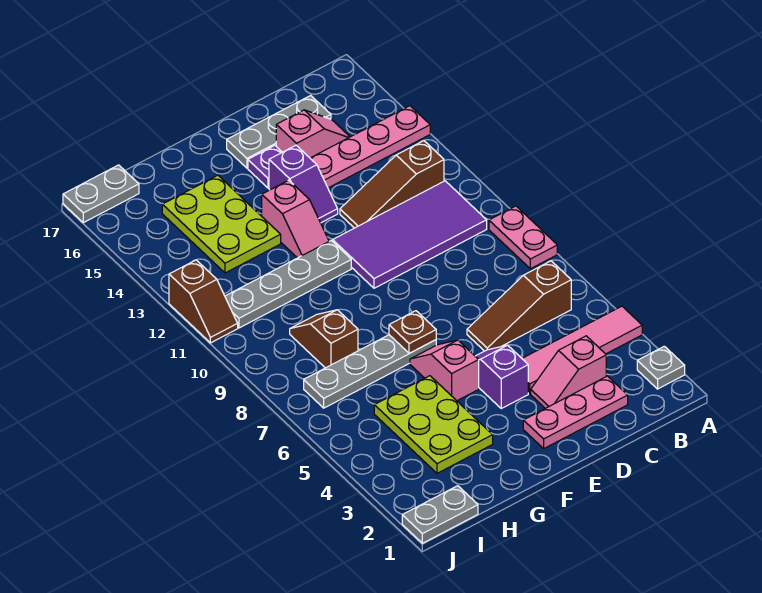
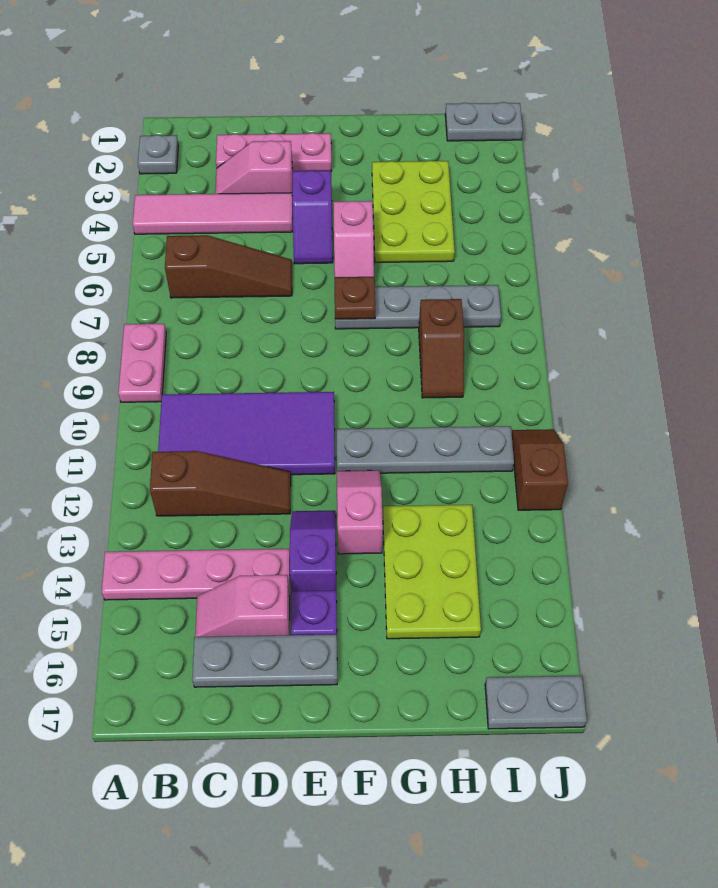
pink 1x2 slope [531,336,606,408] -> pink 1x2 slope turned to [215,141,293,194]

